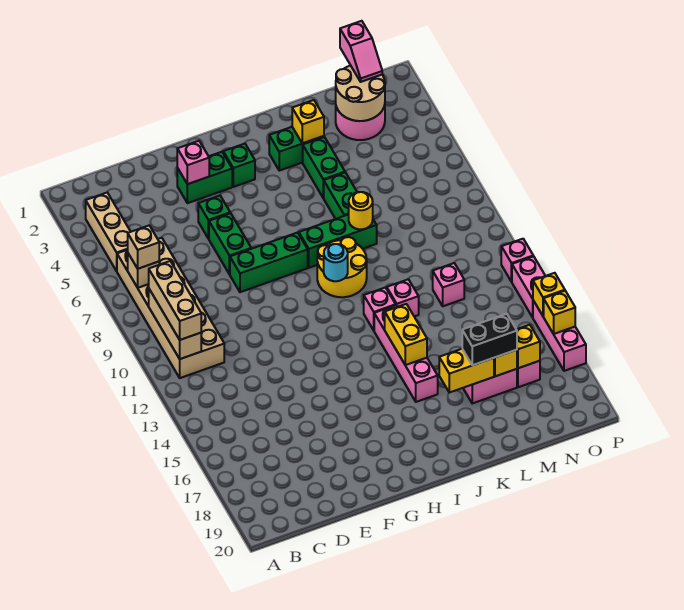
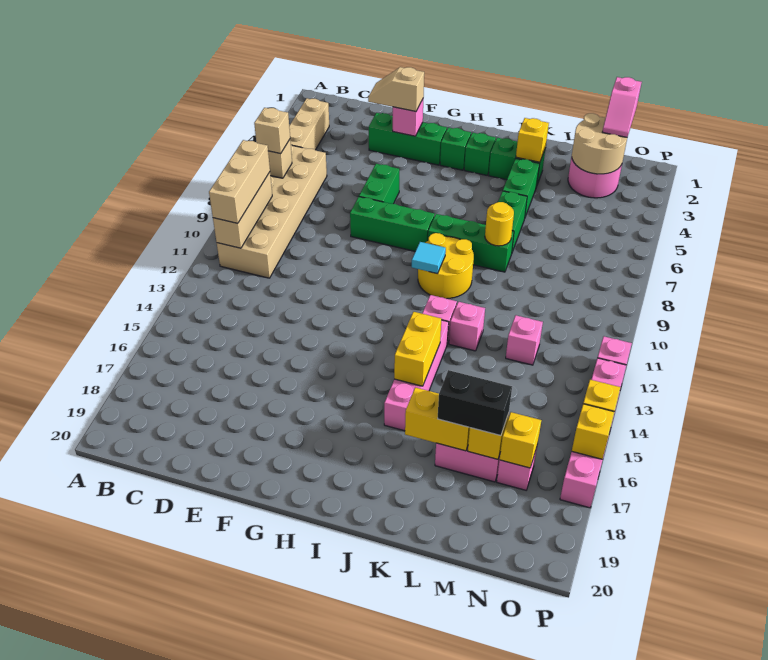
none -> tan 1x2 slope [368,67,424,111]
green 1x2 brick [177,152,232,203] -> green 1x3 brick [369,113,447,165]
green 1x1 brick [198,196,230,239] -> green 1x1 brick moved to [464,133,496,175]
cyan 1x1 round brick [324,244,348,281] -> cyan 1x1 tile [412,242,446,274]

